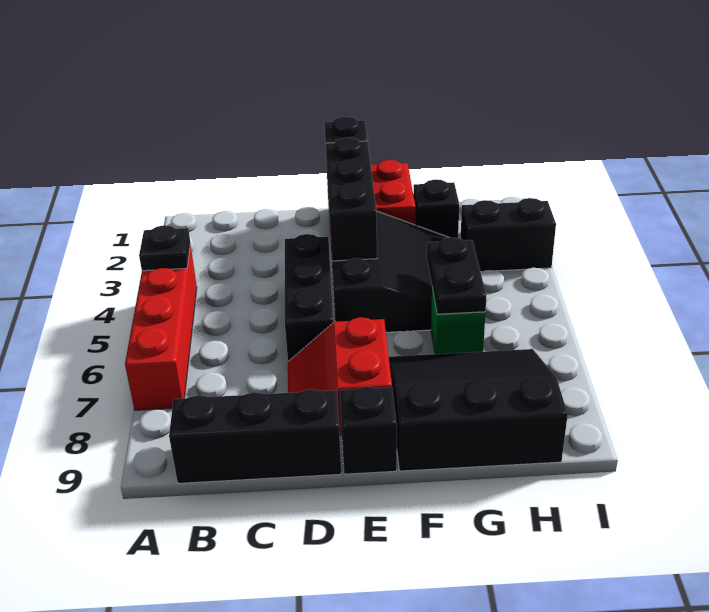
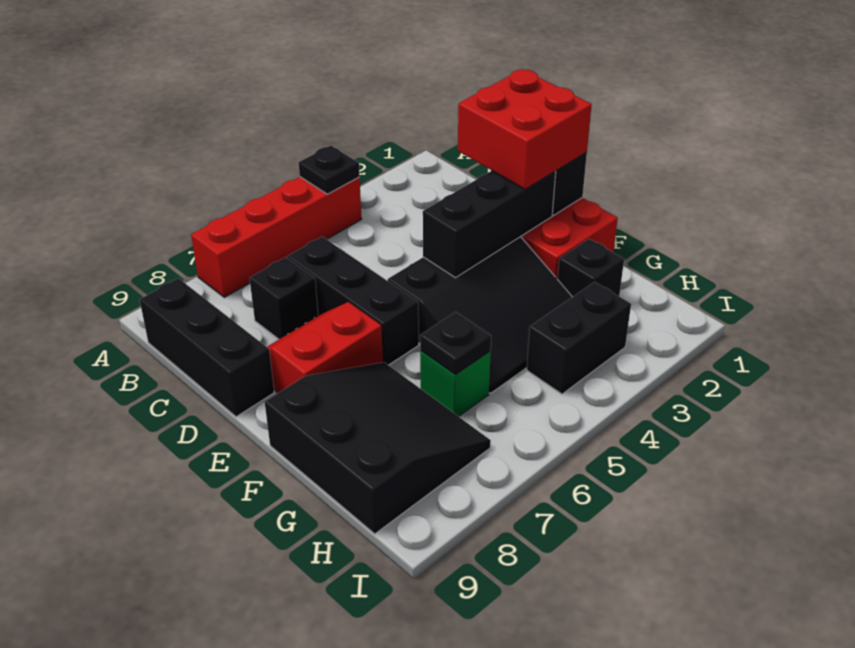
none -> red 2x2 brick [458,69,592,189]
black 1x3 brick [285,234,333,361] -> black 1x3 brick turned to [287,237,419,365]
black 1x1 brick [340,386,397,474] -> black 1x1 brick moved to [249,257,318,339]
black 1x2 plate [427,237,486,314] -> black 1x1 plate [420,312,491,375]
black 1x2 brick [461,198,556,272] -> black 1x2 brick turned to [527,282,631,394]

